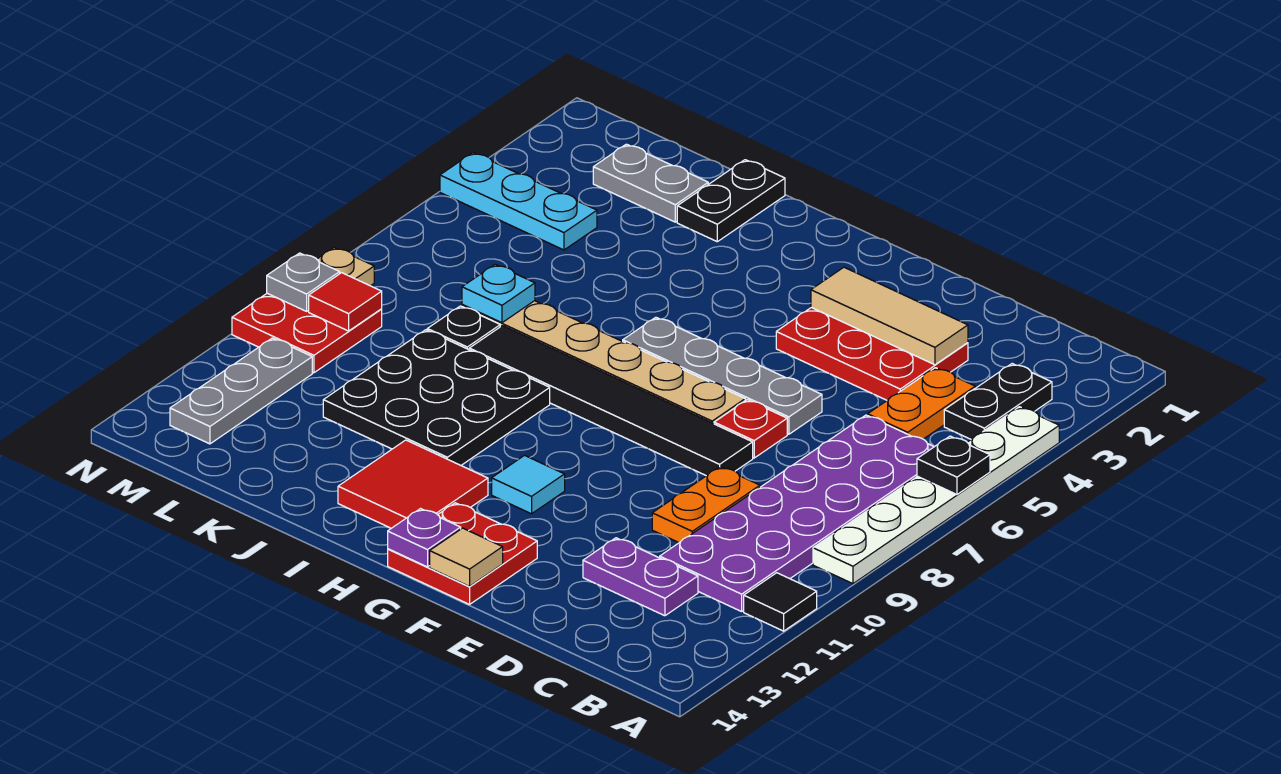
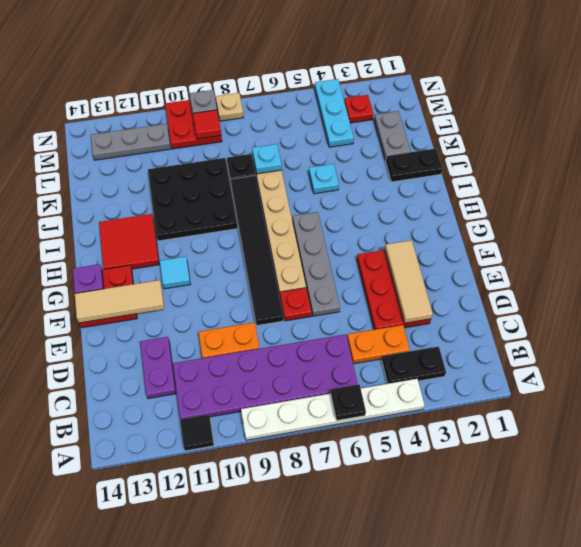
tan 1x1 tile [430,528,503,586] -> tan 1x3 tile [75,280,164,323]
none -> cyan 1x1 plate [309,164,339,194]
none -> red 1x1 plate [344,95,373,123]

